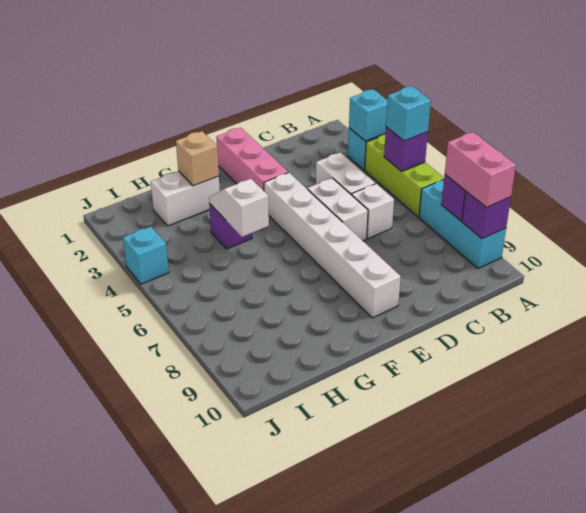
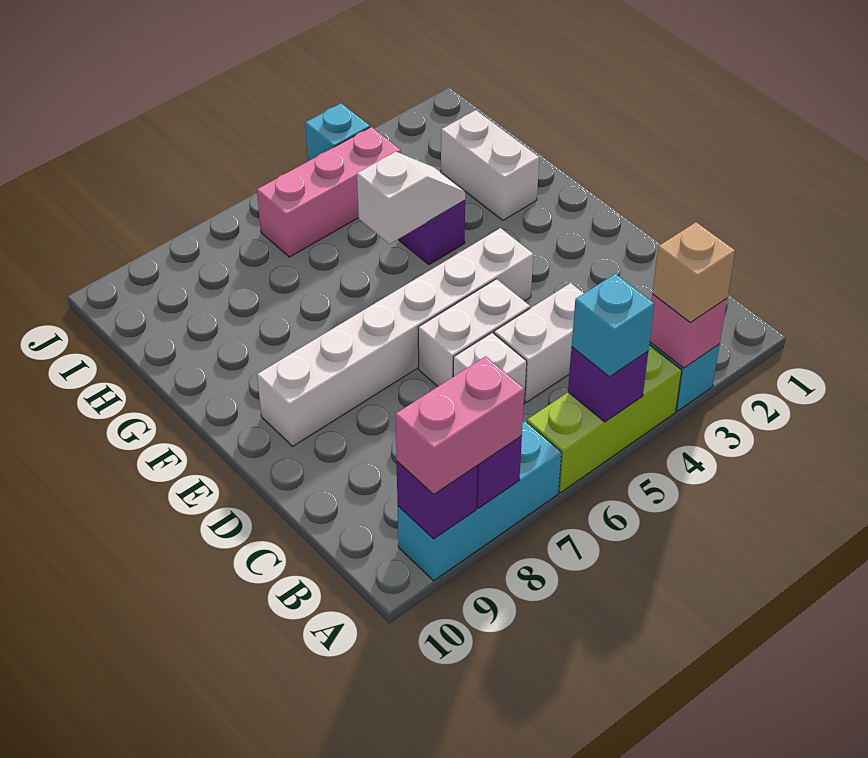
cyan 1x1 brick [349,89,388,141] -> pink 1x1 brick [650,294,727,368]
pink 1x3 brick [216,128,288,191] -> pink 1x3 brick moved to [257,127,401,257]
tan 1x1 brick [176,131,219,186] -> tan 1x1 brick moved to [652,222,735,322]

